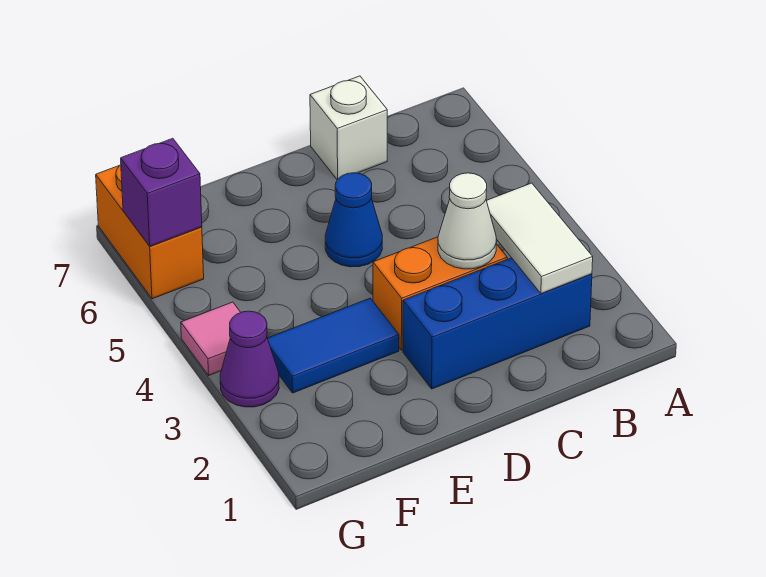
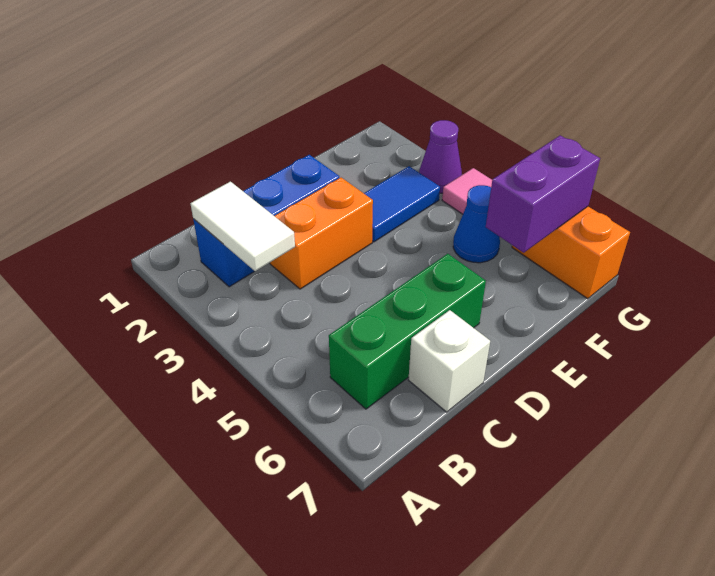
none -> green 1x3 brick [329,254,486,409]
white 1x1 cone [438,173,497,269] -> none
blue 1x1 cone [325,173,382,267] -> blue 1x1 cone moved to [453,185,500,263]
purple 1x1 brick [121,138,202,246] -> purple 1x2 brick [486,135,600,253]

